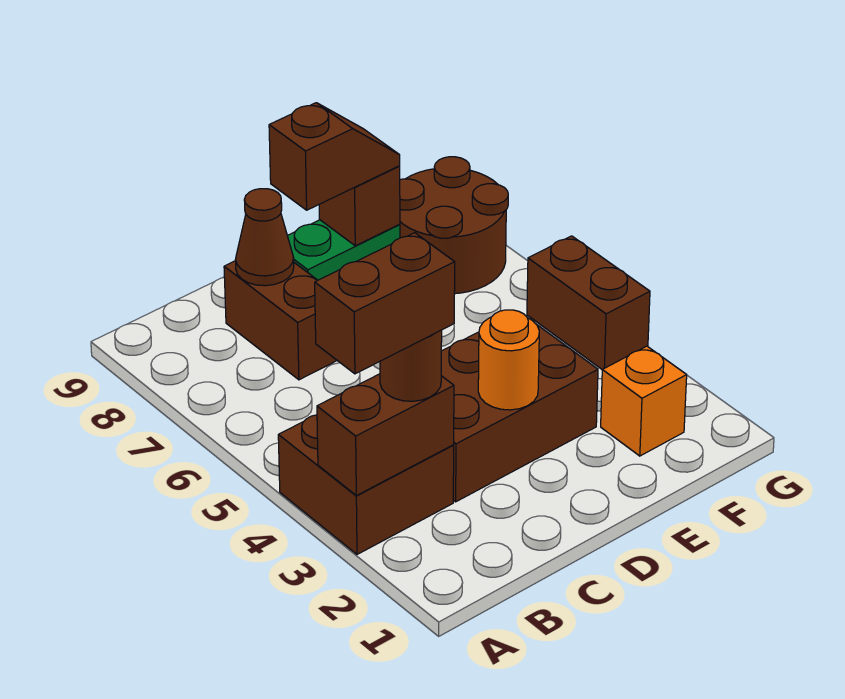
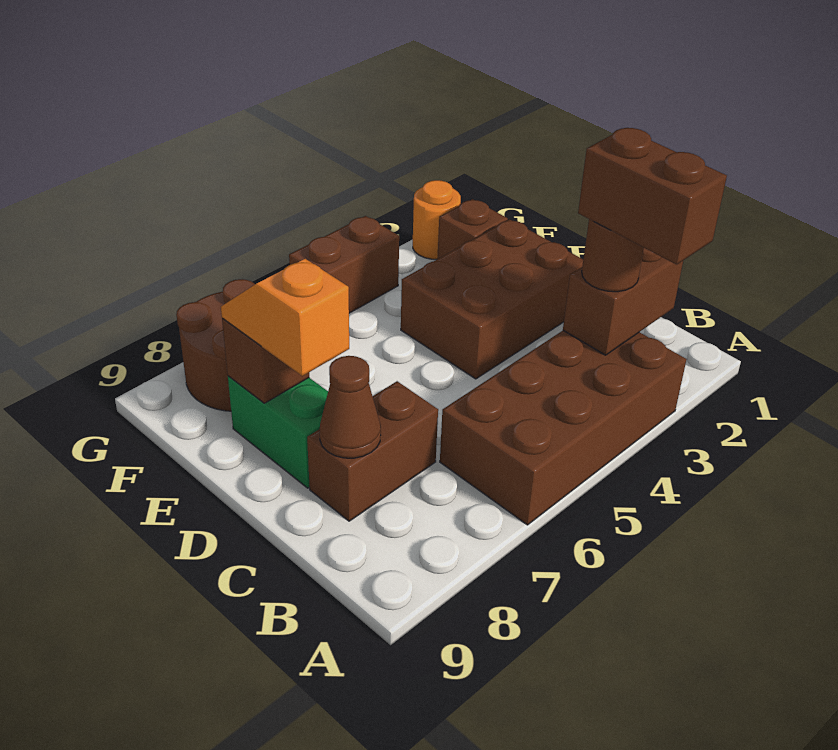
brown 2x2 brick [278,415,454,554] -> brown 2x4 brick [440,331,687,525]
brown 1x2 brick [317,374,454,496] -> brown 1x2 brick turned to [563,248,683,355]
brown 2x3 brick [441,324,598,502] -> brown 2x3 brick turned to [401,219,583,379]
orange 1x1 round brick [478,310,539,410] -> orange 1x1 round brick moved to [413,180,461,259]
brown 1x2 slope [269,103,400,210] -> orange 1x2 slope [221,259,349,376]
orange 1x1 brick [601,346,687,456] -> brown 1x1 brick [437,199,508,259]

